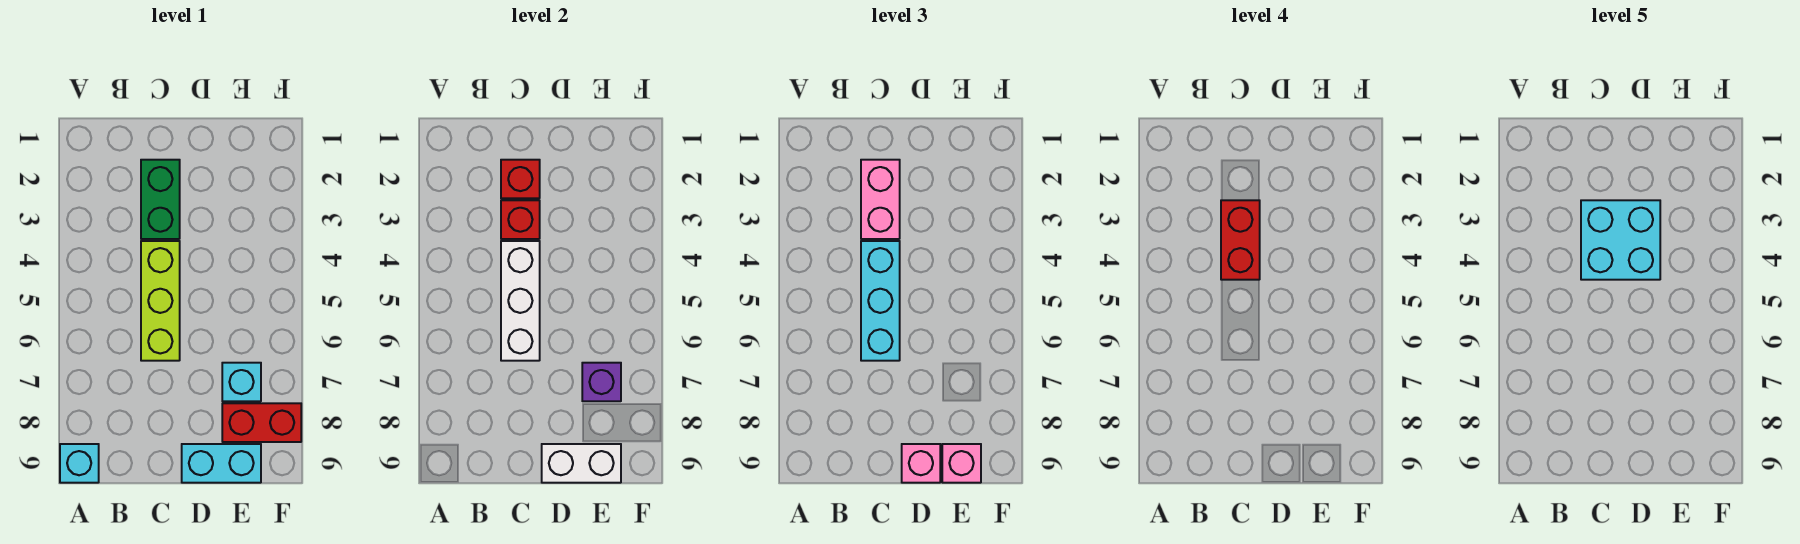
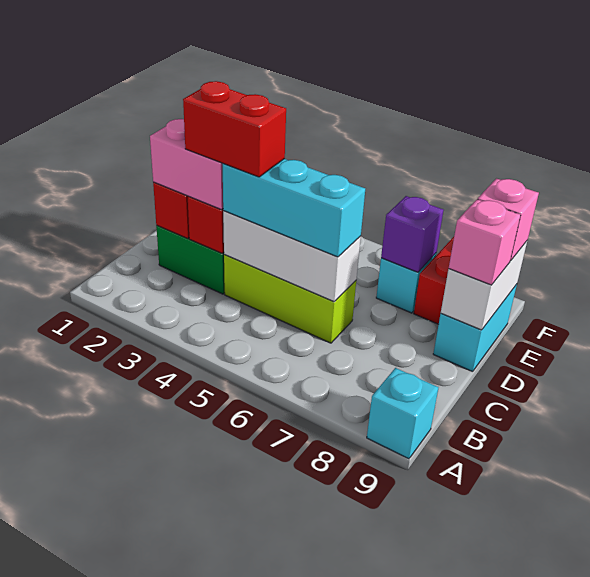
cyan 2x2 brick [1581,200,1660,280] -> none

